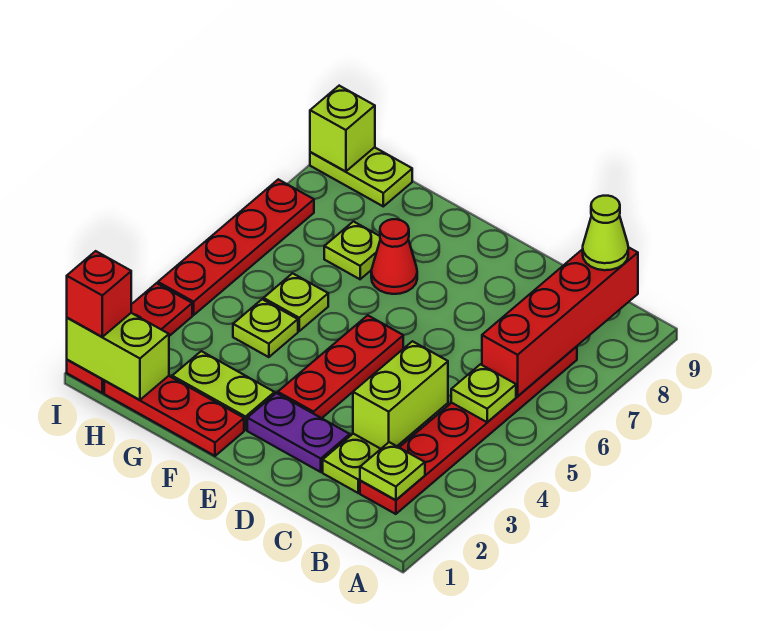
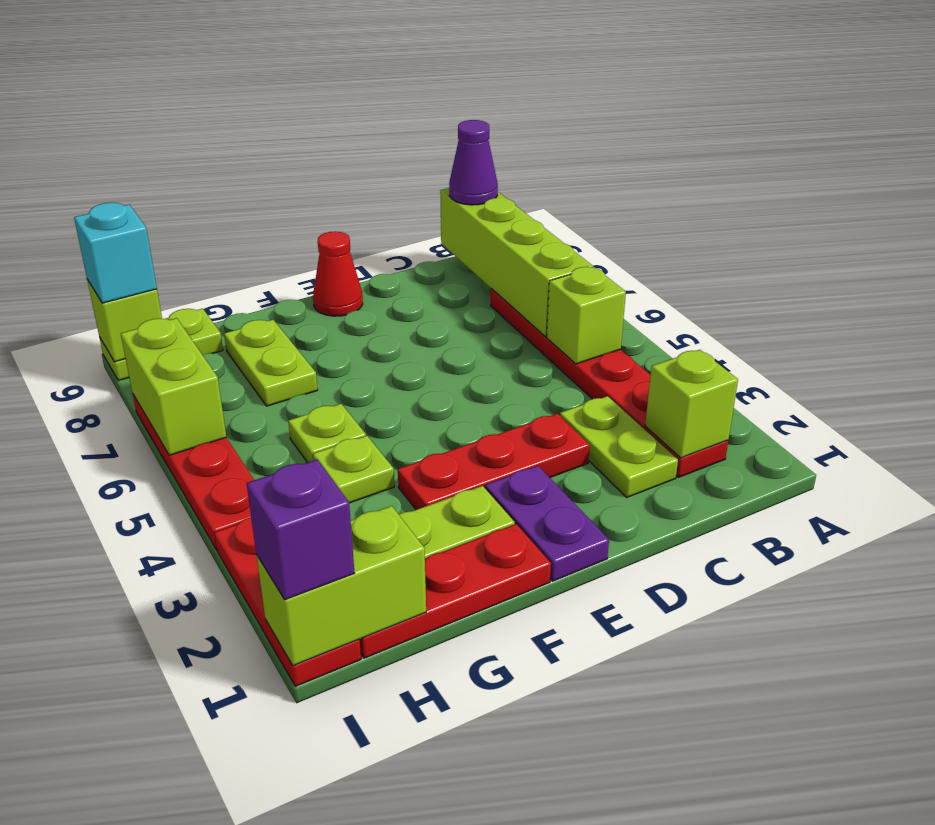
lime 1x1 plate [360,442,425,500] -> lime 1x1 brick [645,350,738,458]
lime 1x1 plate [451,364,516,422] -> lime 1x1 brick [547,267,626,364]
red 1x4 brick [482,247,638,396] -> lime 1x4 brick [440,188,593,337]
lime 1x1 cone [583,196,628,270] -> purple 1x1 cone [449,120,498,205]
lime 1x2 brick [353,341,448,449] -> lime 1x2 brick moved to [121,318,226,455]
purple 1x2 plate [247,393,350,472] -> purple 1x2 plate turned to [485,466,609,581]
red 1x3 plate [278,315,403,418] -> red 1x3 plate turned to [398,414,590,510]
red 1x1 cone [371,219,417,294] -> red 1x1 cone moved to [313,231,363,316]
lime 1x1 plate [324,221,380,279] -> lime 1x2 plate [224,320,318,406]
red 1x1 brick [67,251,131,337] -> purple 1x1 brick [247,460,354,600]
none -> cyan 1x1 brick [74,203,157,303]

